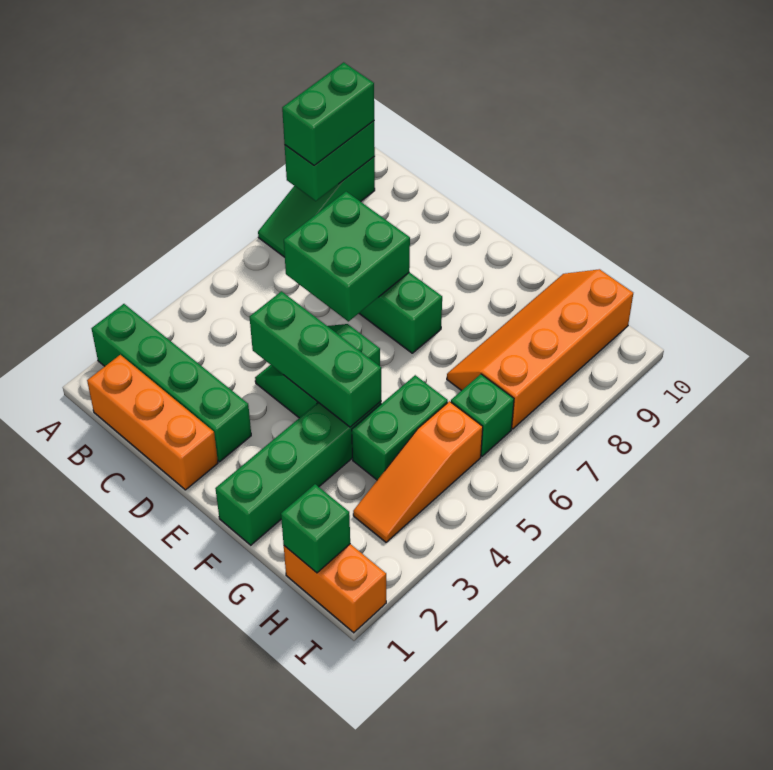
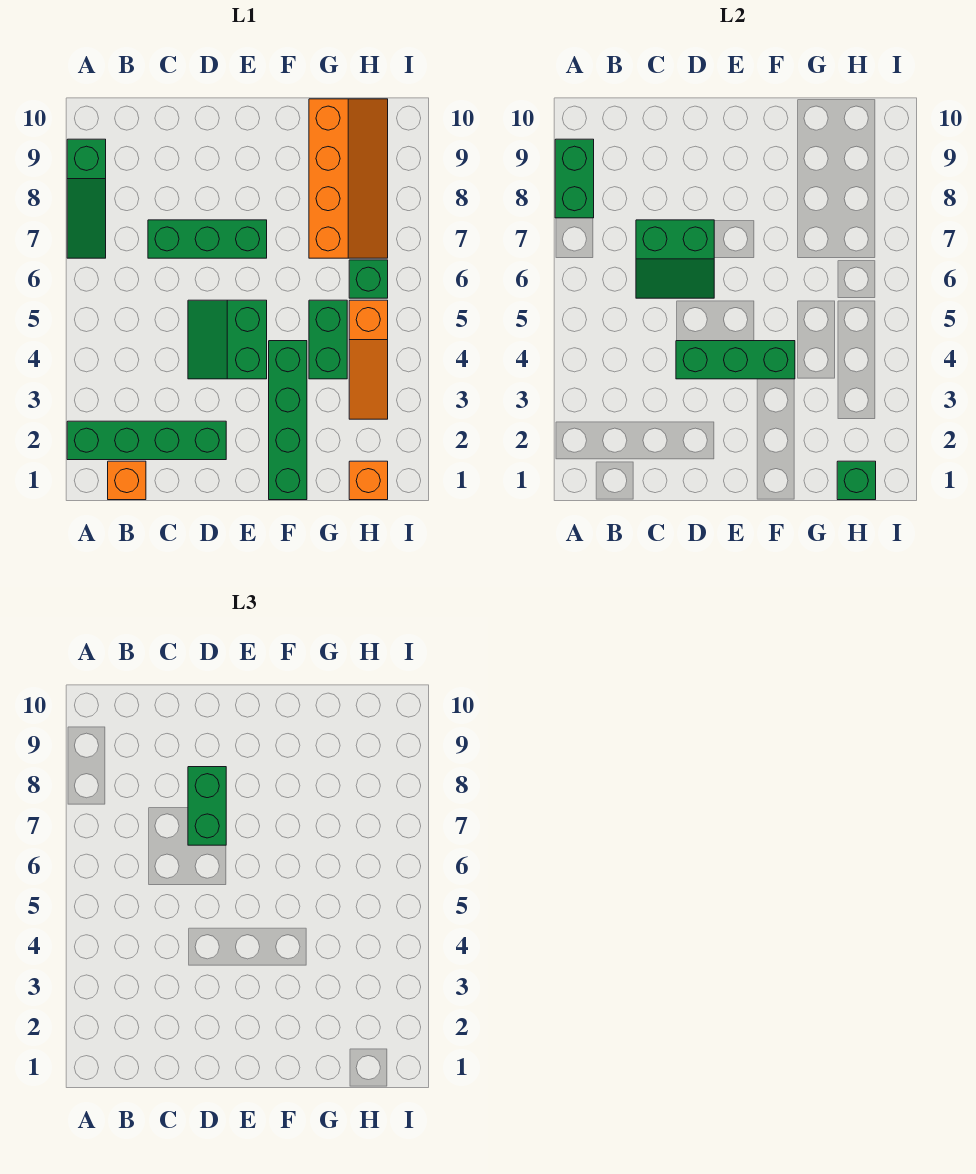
green 1x2 brick [282,62,374,166] -> green 1x2 brick moved to [188,767,226,845]
orange 1x3 brick [87,355,218,490] -> orange 1x1 brick [108,461,146,500]
green 2x2 brick [284,192,410,321] -> green 2x2 slope [636,220,714,298]
orange 2x4 slope [447,269,633,429] -> orange 2x4 slope turned to [309,99,388,258]
orange 1x2 brick [284,544,386,633] -> orange 1x1 brick [349,461,388,500]

